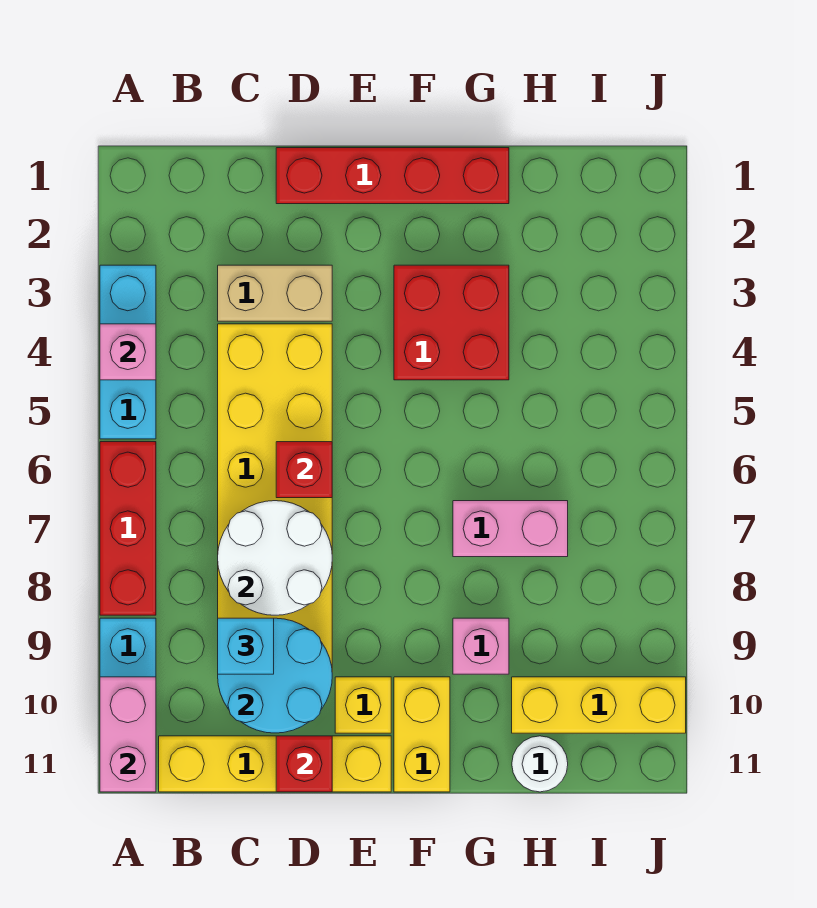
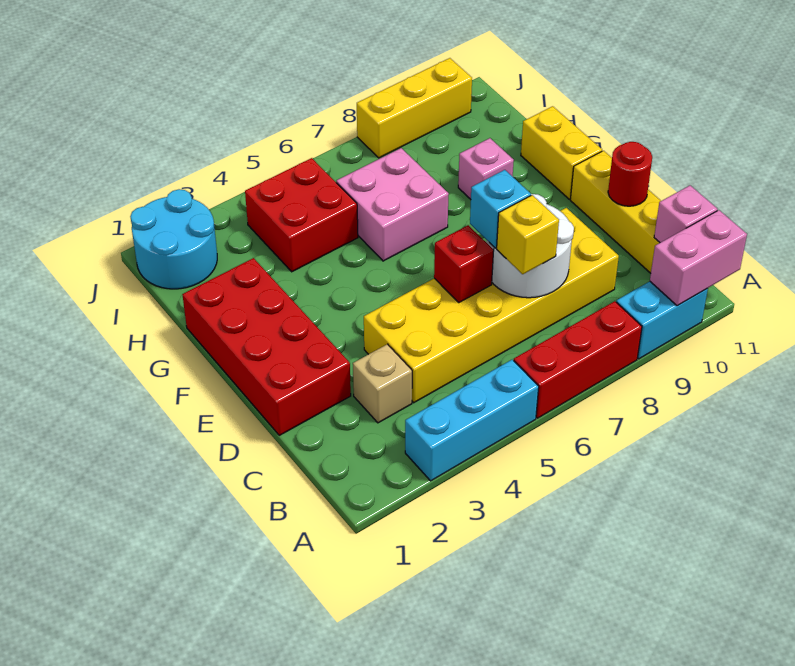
pink 1x1 brick [100,324,156,380] -> pink 1x1 brick moved to [654,185,718,243]
tan 1x2 brick [218,265,332,321] -> tan 1x1 brick [353,344,412,423]
cyan 2x2 round brick [218,618,332,733] -> cyan 2x2 round brick moved to [130,189,217,289]
cyan 1x1 brick [218,618,274,674] -> cyan 1x1 brick moved to [470,170,531,248]
red 1x4 brick [276,148,509,204] -> red 2x4 brick [182,258,351,435]
red 1x1 brick [276,736,332,792] -> red 1x1 round brick [608,142,652,206]
yellow 1x1 brick [335,677,391,733] -> yellow 1x1 brick moved to [497,195,559,274]
red 2x2 brick [394,265,509,380] -> red 2x2 brick moved to [245,158,358,272]
yellow 1x2 brick [394,677,450,792] -> yellow 1x2 brick turned to [521,106,602,199]
pink 1x2 brick [453,501,568,557] -> pink 2x2 brick [336,148,449,261]
yellow 1x3 brick [512,677,686,733] -> yellow 1x3 brick turned to [357,58,472,158]
white 1x1 round brick [512,736,568,792] -> none

